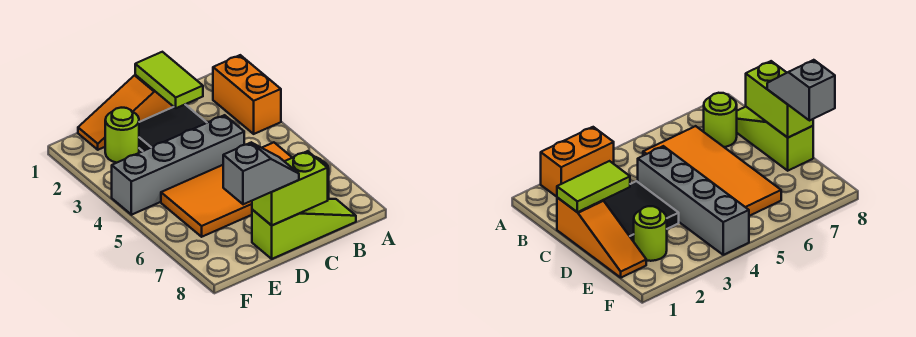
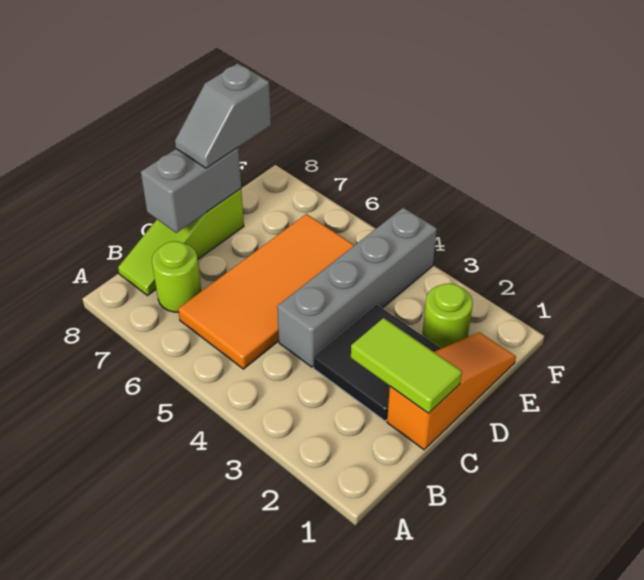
orange 1x2 brick [213,55,281,134] -> none
lime 1x2 brick [252,151,328,225] -> grey 1x2 brick [141,148,241,233]

